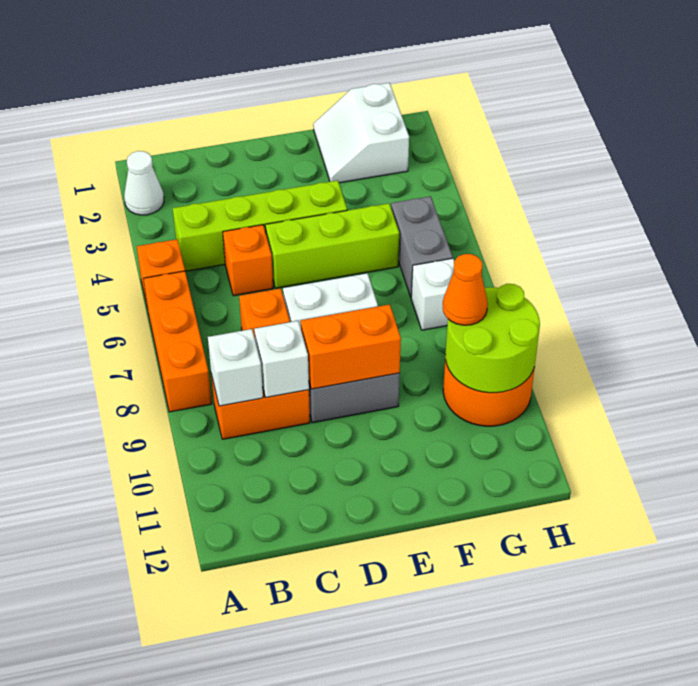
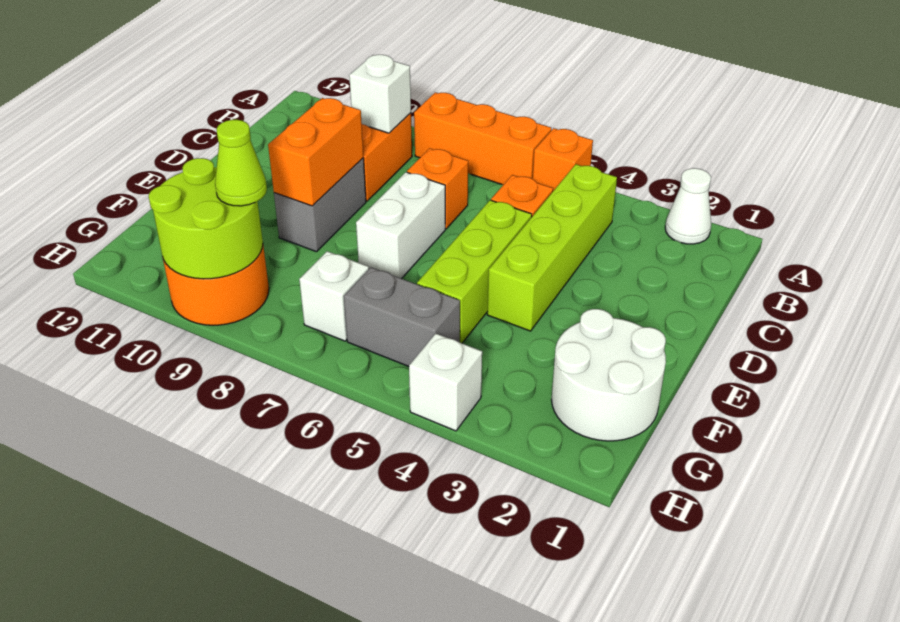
white 1x1 brick [254,321,309,397] -> white 1x1 brick moved to [409,334,482,431]
white 2x2 slope [313,83,409,183] -> white 2x2 round brick [551,309,666,441]
orange 1x1 cone [443,254,488,325] -> lime 1x1 cone [215,120,267,206]

